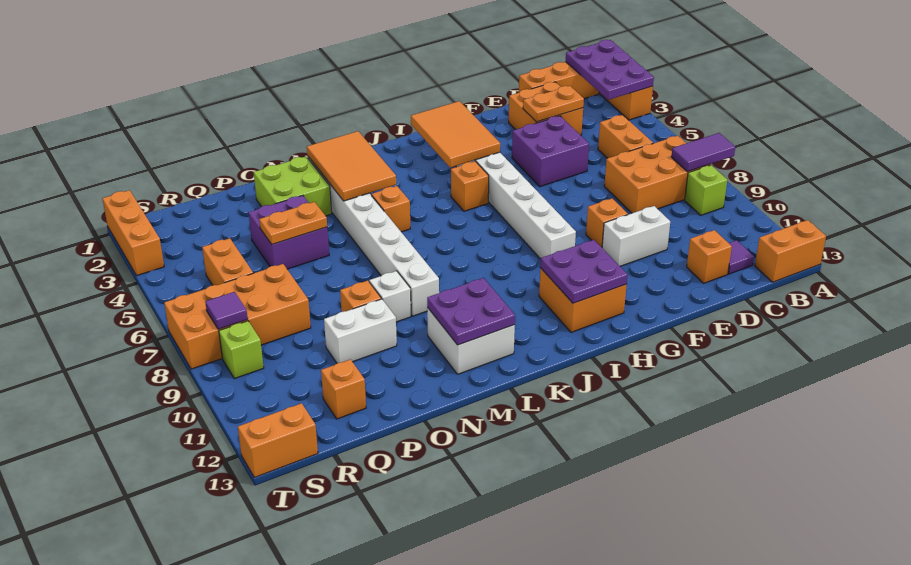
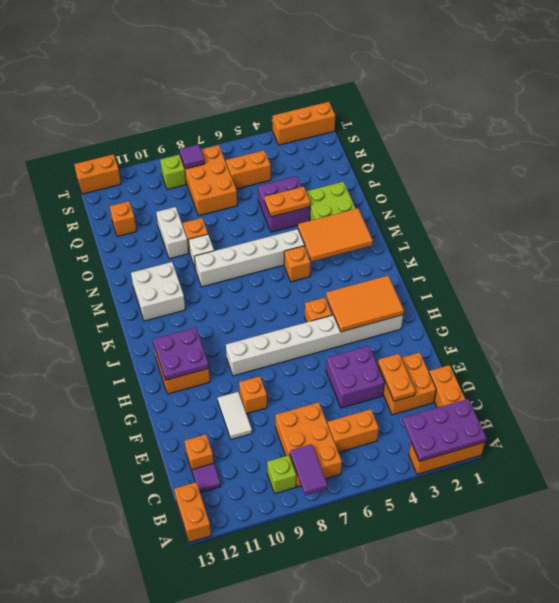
white 1x2 brick [602,206,670,266] -> white 1x2 tile [218,392,252,439]
purple 2x2 plate [427,278,515,345] -> none
orange 1x2 plate [259,202,327,244] -> orange 1x2 plate turned to [264,187,310,217]
orange 2x4 brick [164,264,311,369] -> orange 2x3 brick [180,145,237,216]
orange 1x2 brick [238,403,318,477] -> orange 1x2 brick turned to [74,154,121,194]

